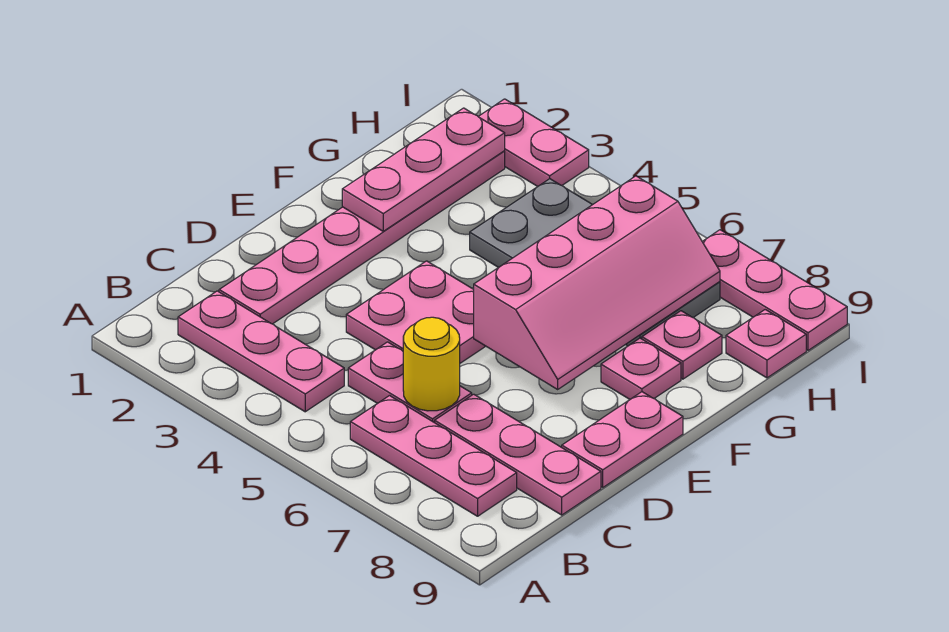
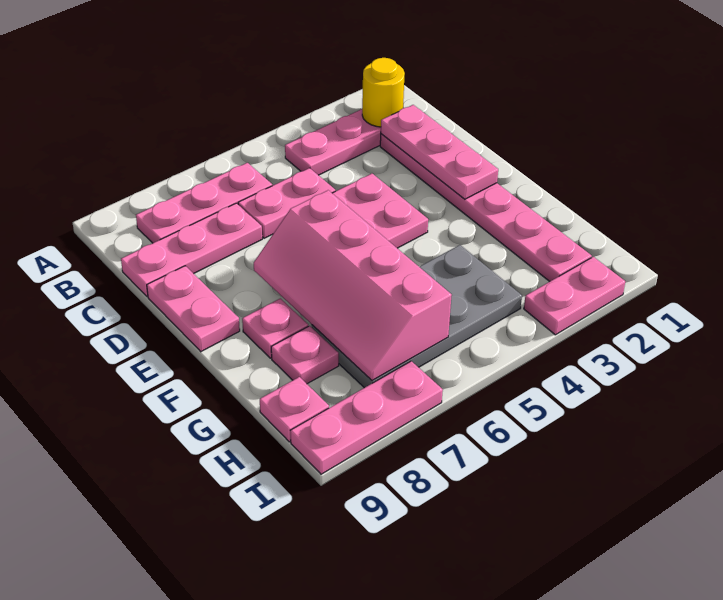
yellow 1x1 round brick [403,317,460,411] -> yellow 1x1 round brick moved to [362,58,405,127]
pink 1x3 plate [342,108,505,231] -> pink 1x3 plate moved to [381,105,498,199]

